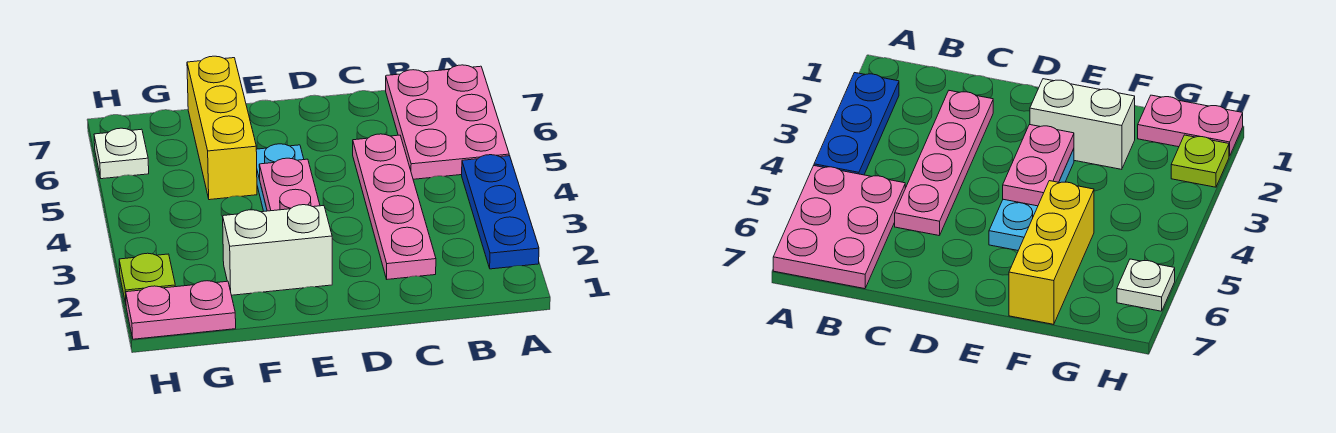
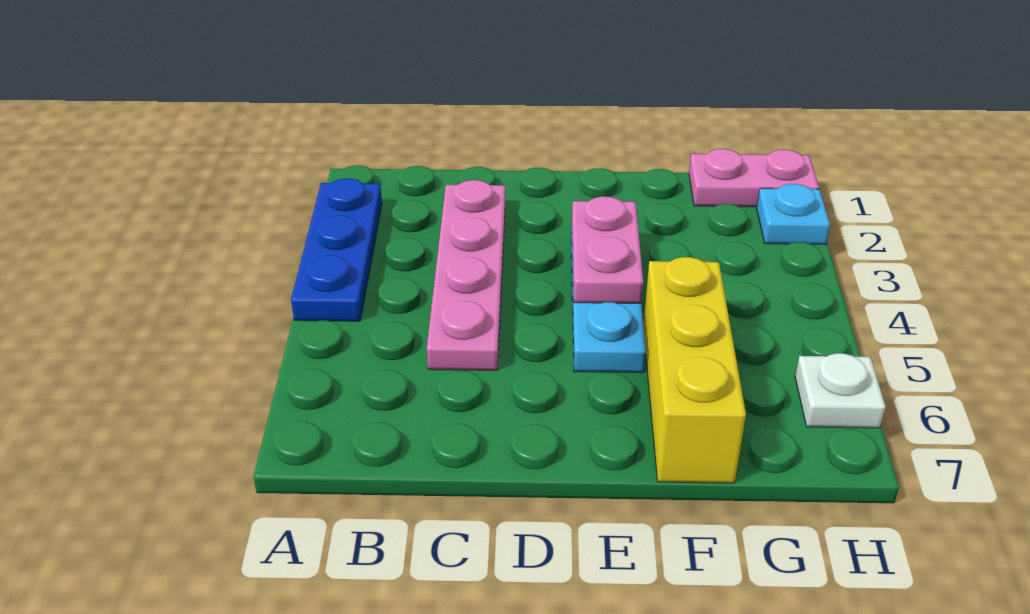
pink 2x3 plate [386,65,509,179] -> none
white 1x2 brick [223,205,332,295] -> none
lime 1x1 plate [119,253,175,304] -> cyan 1x1 plate [757,184,830,244]

